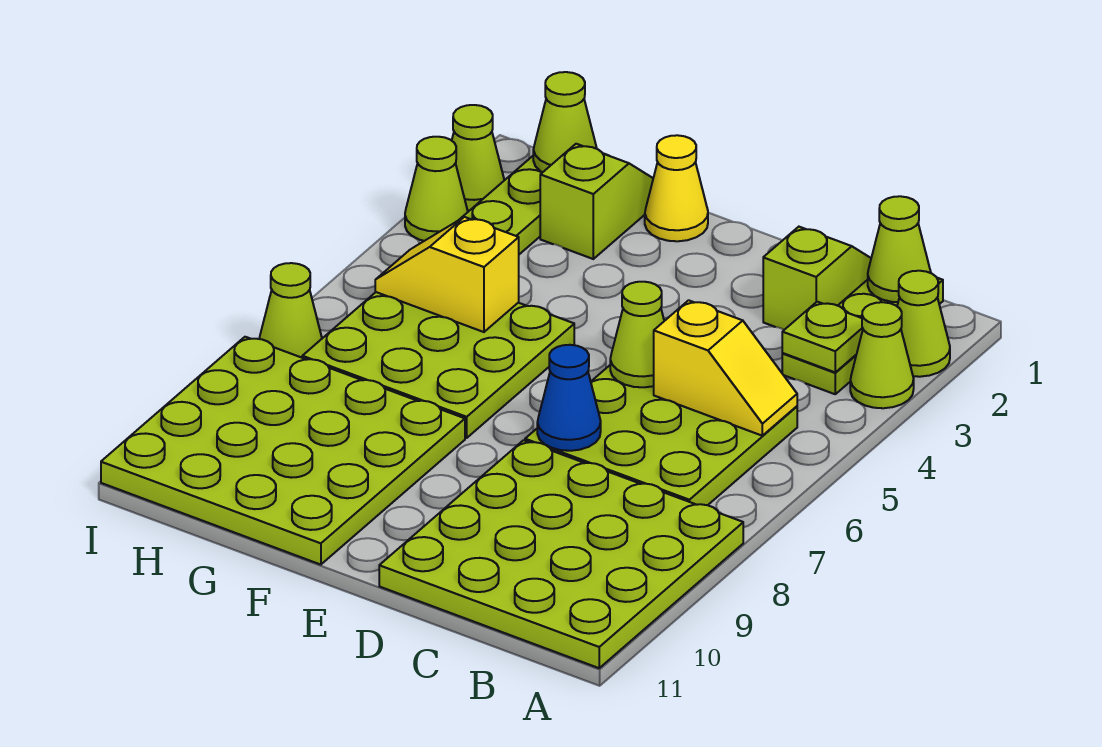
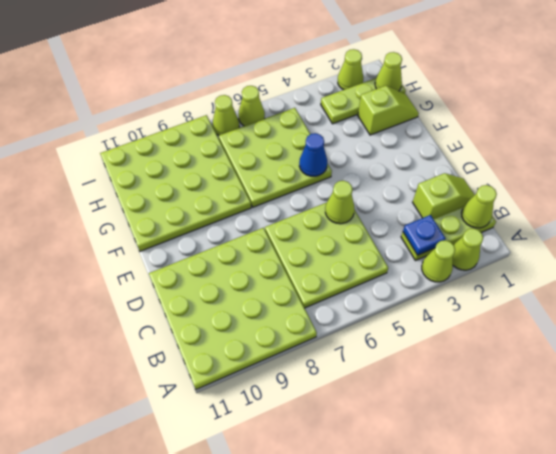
lime 1x1 plate [782,302,863,372] -> blue 1x1 plate [403,215,446,255]
yellow 1x2 slope [654,300,797,436] -> none
blue 1x1 cone [537,345,601,451] -> blue 1x1 cone moved to [299,133,327,176]
yellow 1x1 cone [645,135,708,241] -> none
yellow 1x2 slope [375,217,519,332] -> none
lime 1x1 cone [405,137,468,241] -> lime 1x1 cone moved to [238,86,265,126]

